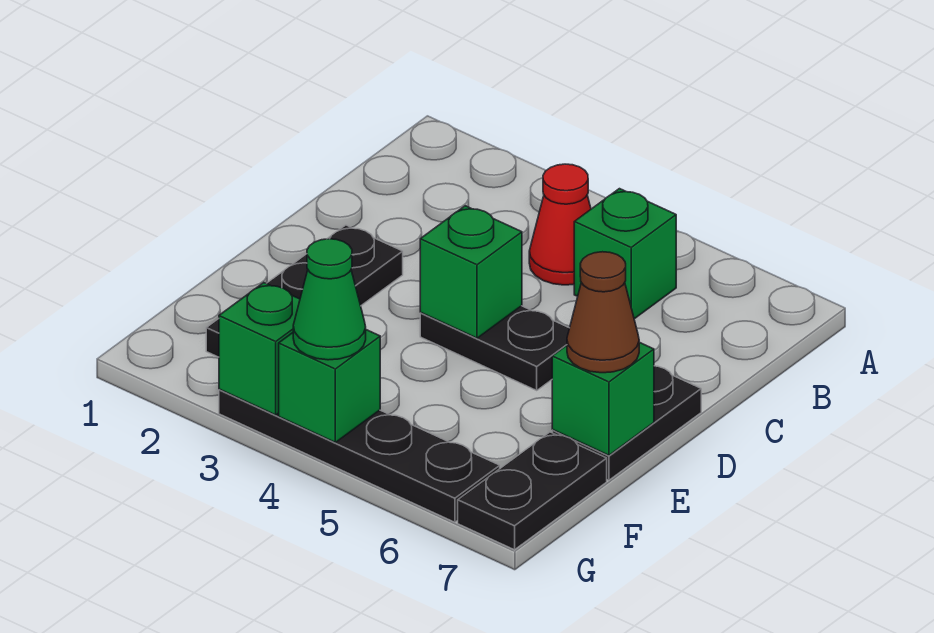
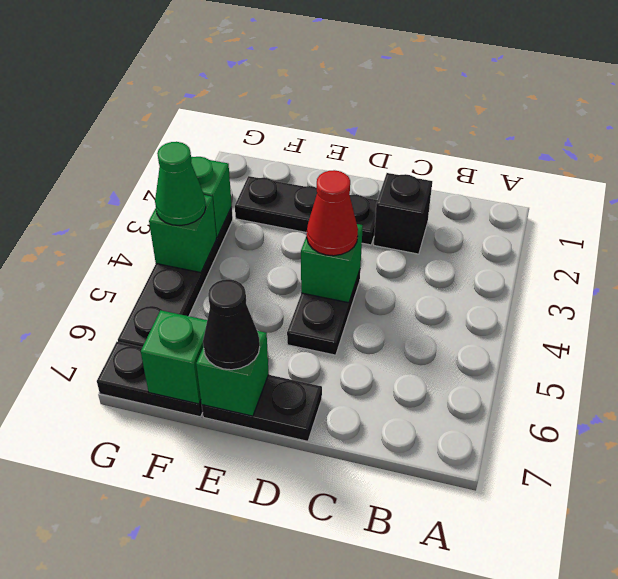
red 1x1 cone [529,164,591,285] -> red 1x1 cone moved to [307,170,358,256]
green 1x1 brick [574,189,676,319] -> green 1x1 brick moved to [141,310,207,404]
none -> black 1x1 brick [374,173,432,254]
brown 1x1 cone [567,252,639,373] -> black 1x1 cone [203,279,260,370]

